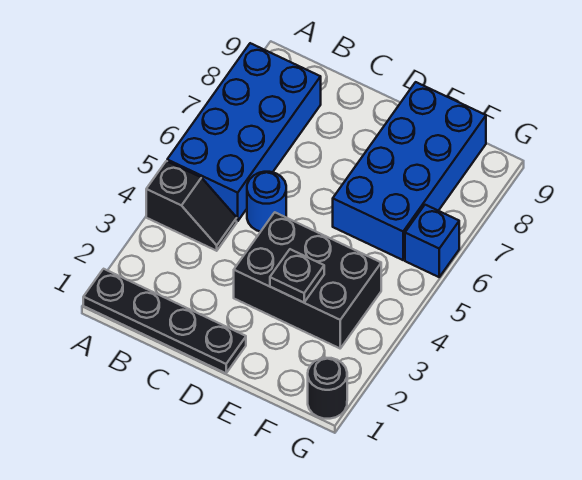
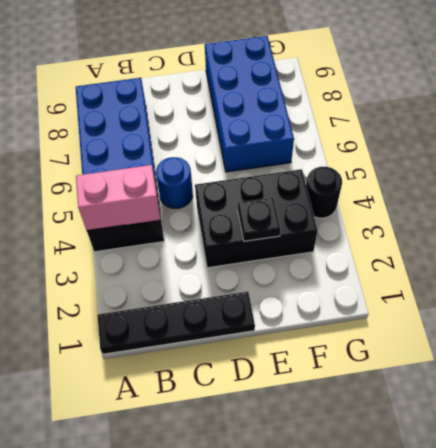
none -> pink 1x2 brick [76,165,160,231]
black 1x1 round brick [308,358,347,419] -> black 1x1 round brick moved to [306,167,342,218]
blue 1x1 brick [405,205,459,277] -> none

